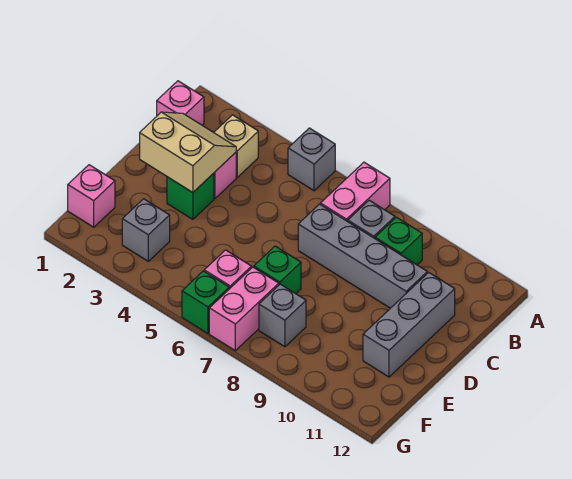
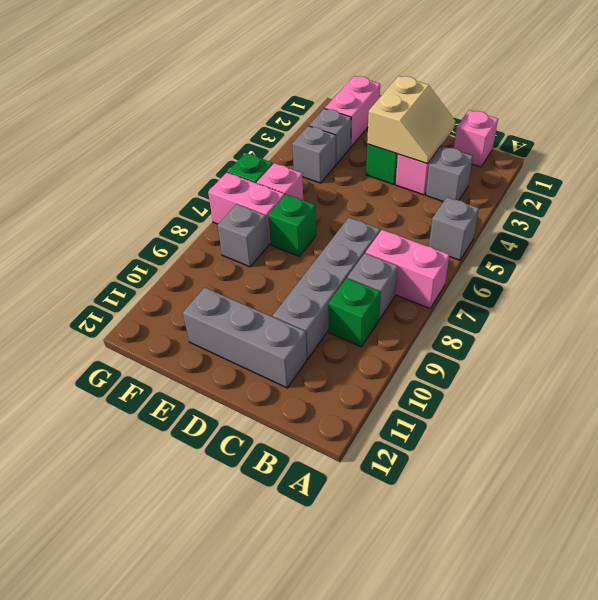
tan 1x1 brick [214,115,258,177] -> grey 1x1 brick [426,146,473,202]
pink 1x1 brick [68,165,115,227] -> pink 1x2 brick [325,76,380,147]
none -> grey 1x1 brick [292,126,336,183]

